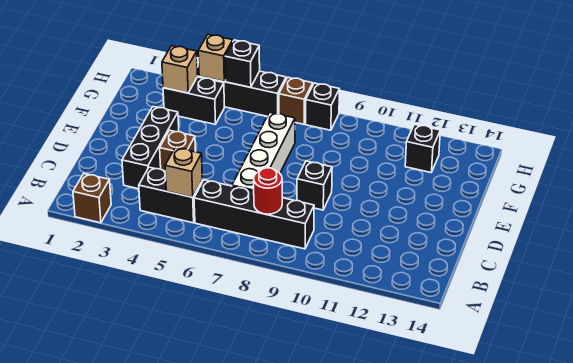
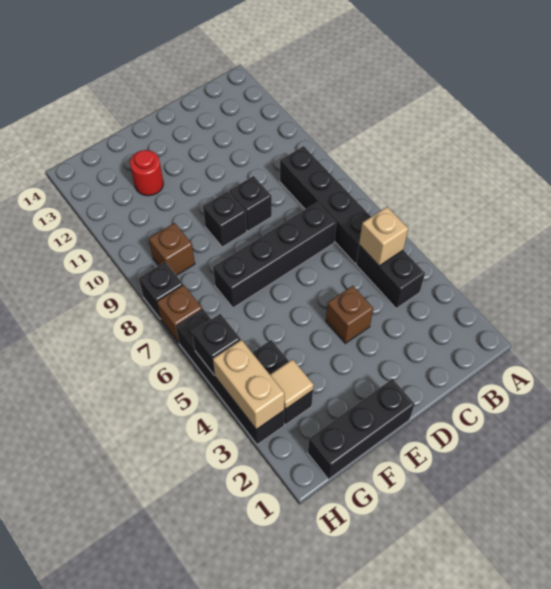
brown 1x1 brick [73,174,111,223] -> brown 1x1 brick moved to [149,223,195,275]
red 1x1 round brick [254,168,282,214] -> red 1x1 round brick moved to [130,150,163,196]
black 1x3 brick [122,107,179,189] -> black 1x3 brick moved to [308,379,415,479]
white 1x4 brick [232,112,295,191] -> black 1x4 brick [213,202,336,308]
tan 1x1 brick [162,46,197,93] -> tan 1x1 tile [270,359,314,409]
black 1x1 brick [405,124,440,172] -> black 1x1 brick moved to [203,191,247,247]
tan 1x1 brick [198,35,233,82] -> tan 1x2 brick [213,340,285,429]

